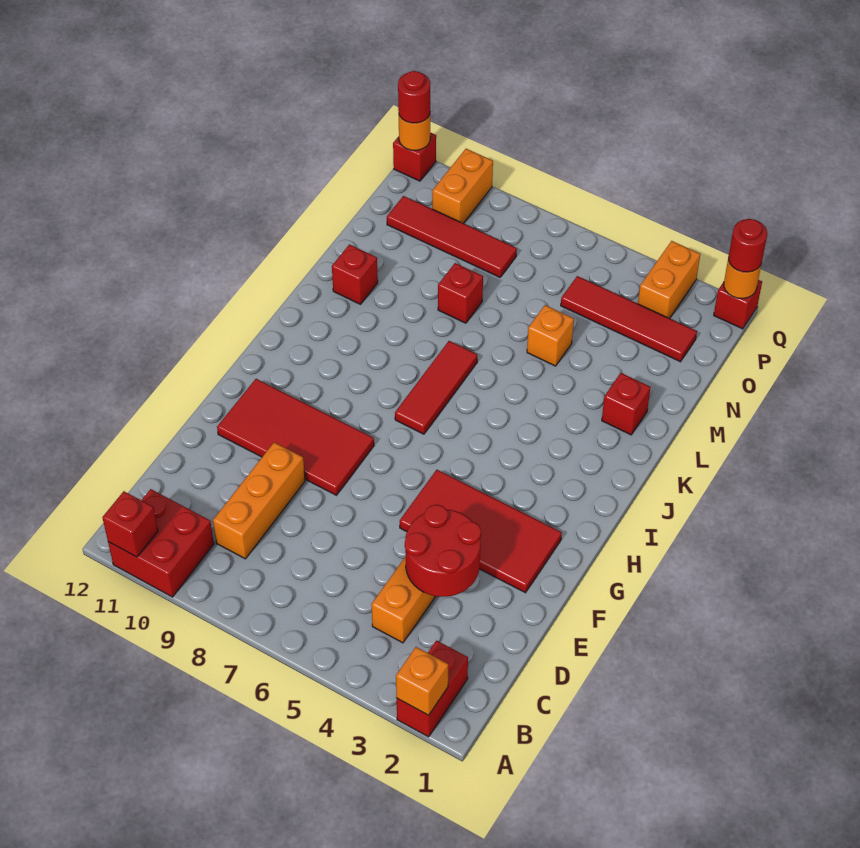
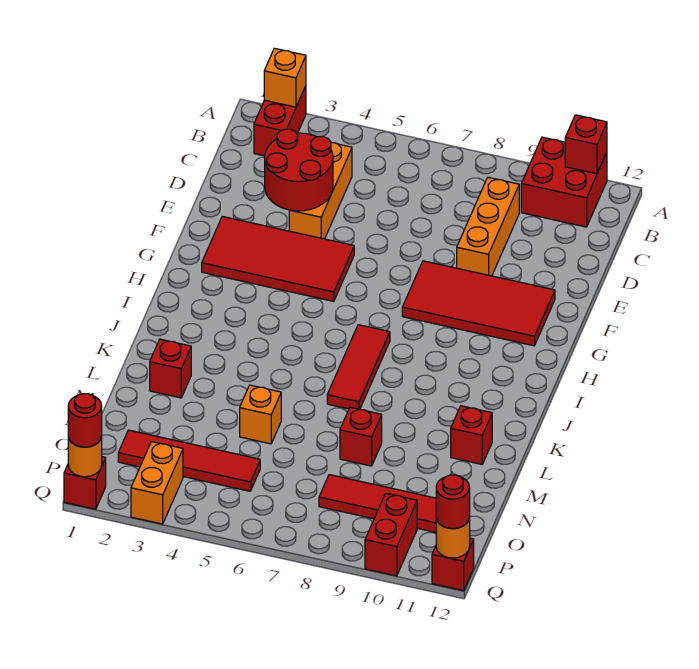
orange 1x2 brick [432,149,493,223] -> red 1x2 brick [365,493,417,576]

